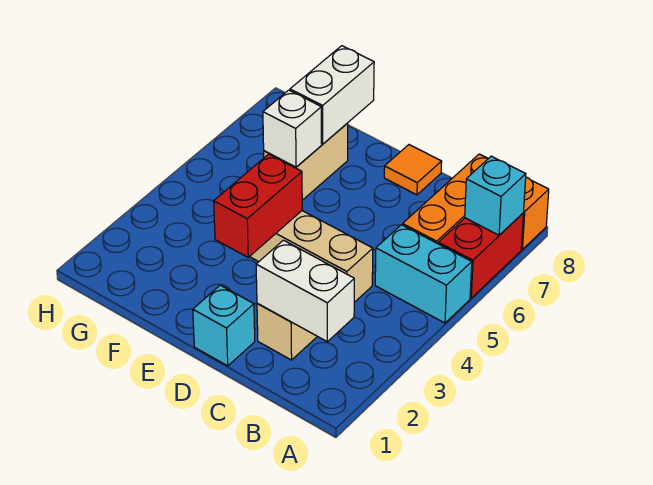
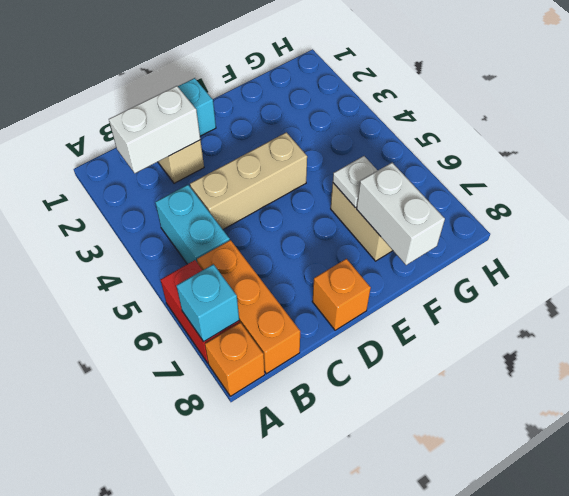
cyan 1x2 brick [375,225,472,323] -> cyan 1x2 brick turned to [155,185,230,264]
orange 1x1 tile [384,145,442,195] -> orange 1x1 brick [312,259,371,330]
red 1x2 brick [214,154,302,257] -> none
white 1x1 brick [263,90,322,167] -> white 1x1 plate [333,156,378,208]

